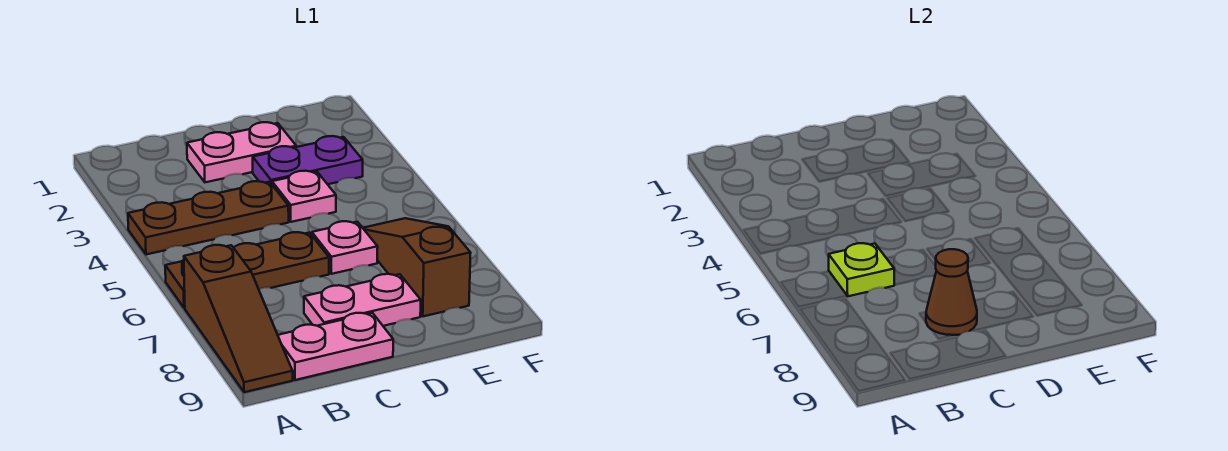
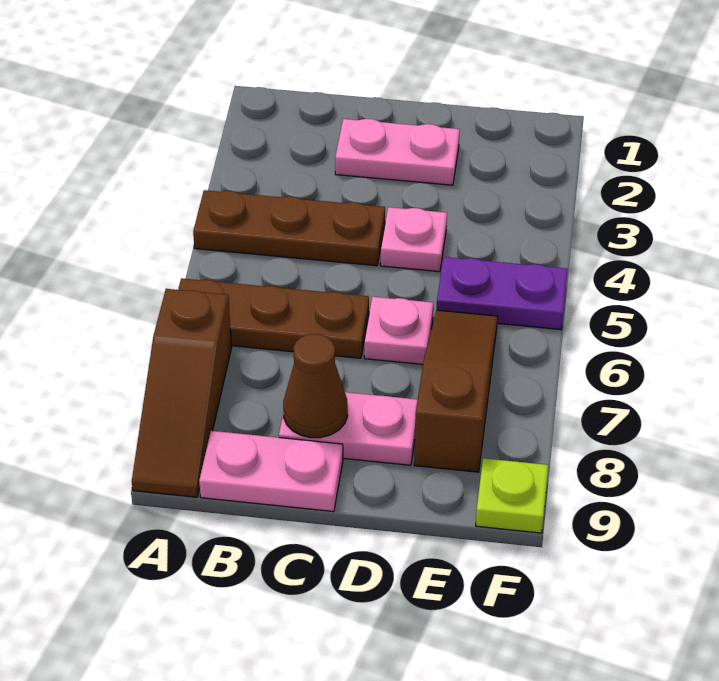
lime 1x1 plate [829,243,894,296] -> lime 1x1 plate moved to [476,458,548,533]
purple 1x2 plate [253,136,363,184] -> purple 1x2 plate moved to [437,257,568,330]

